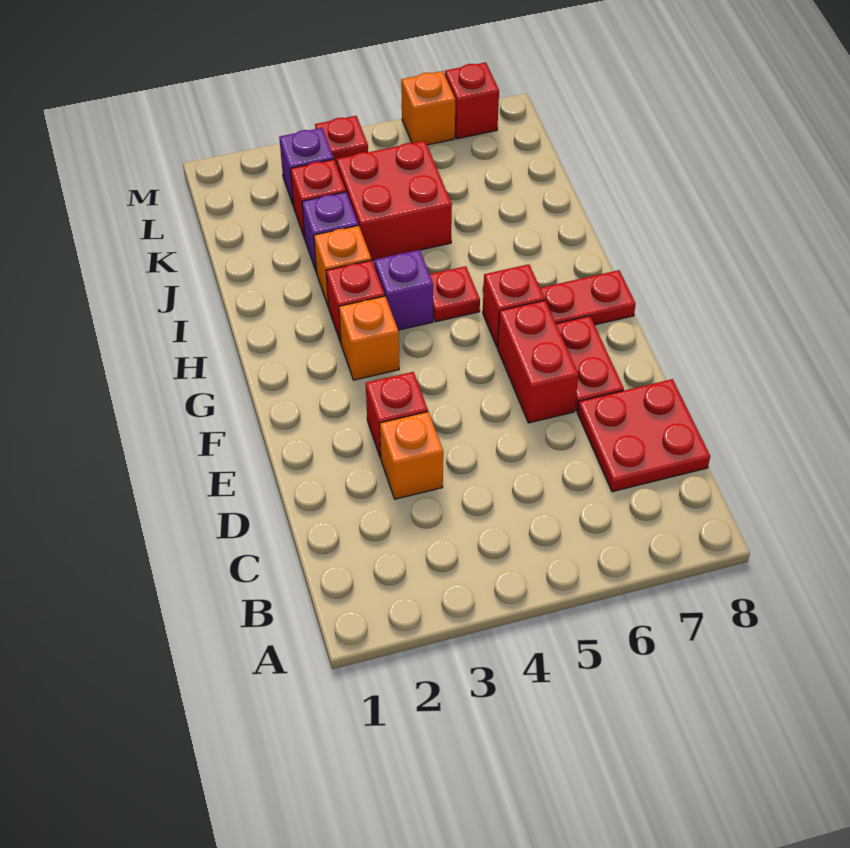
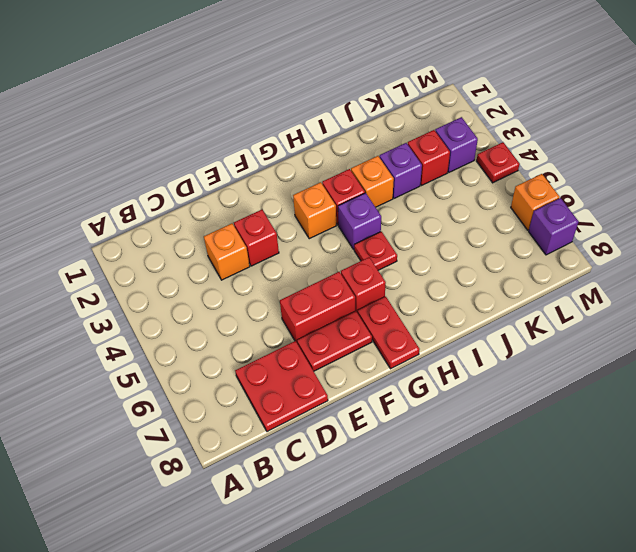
red 2x2 brick [337,141,452,260] -> none
red 1x1 brick [445,62,499,139] -> purple 1x1 brick [529,198,579,255]

